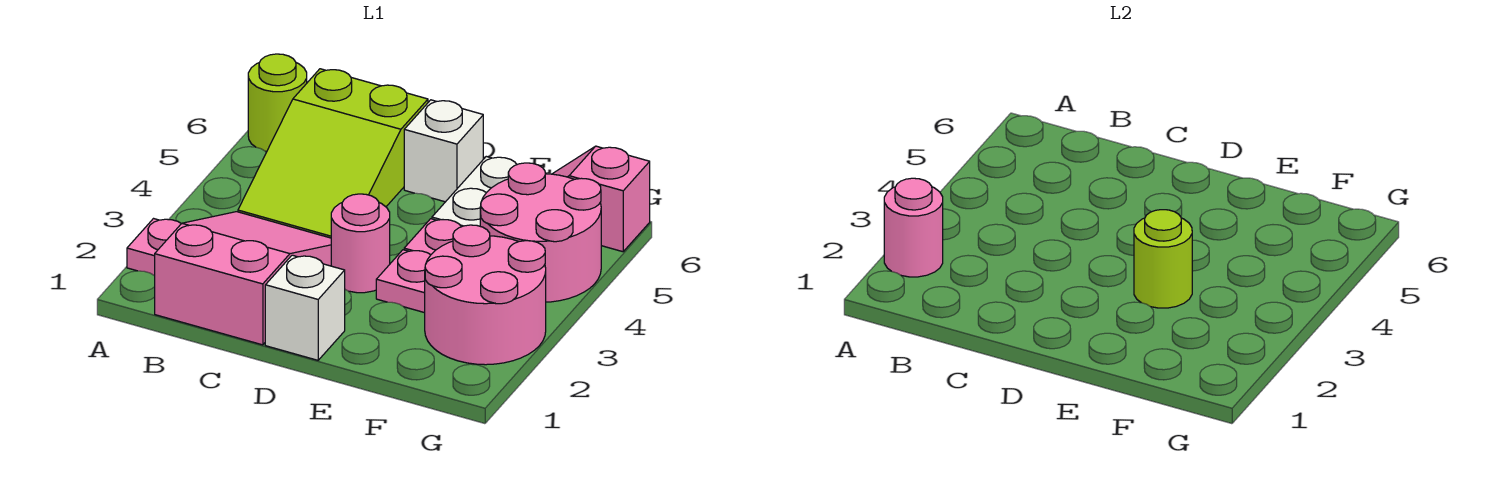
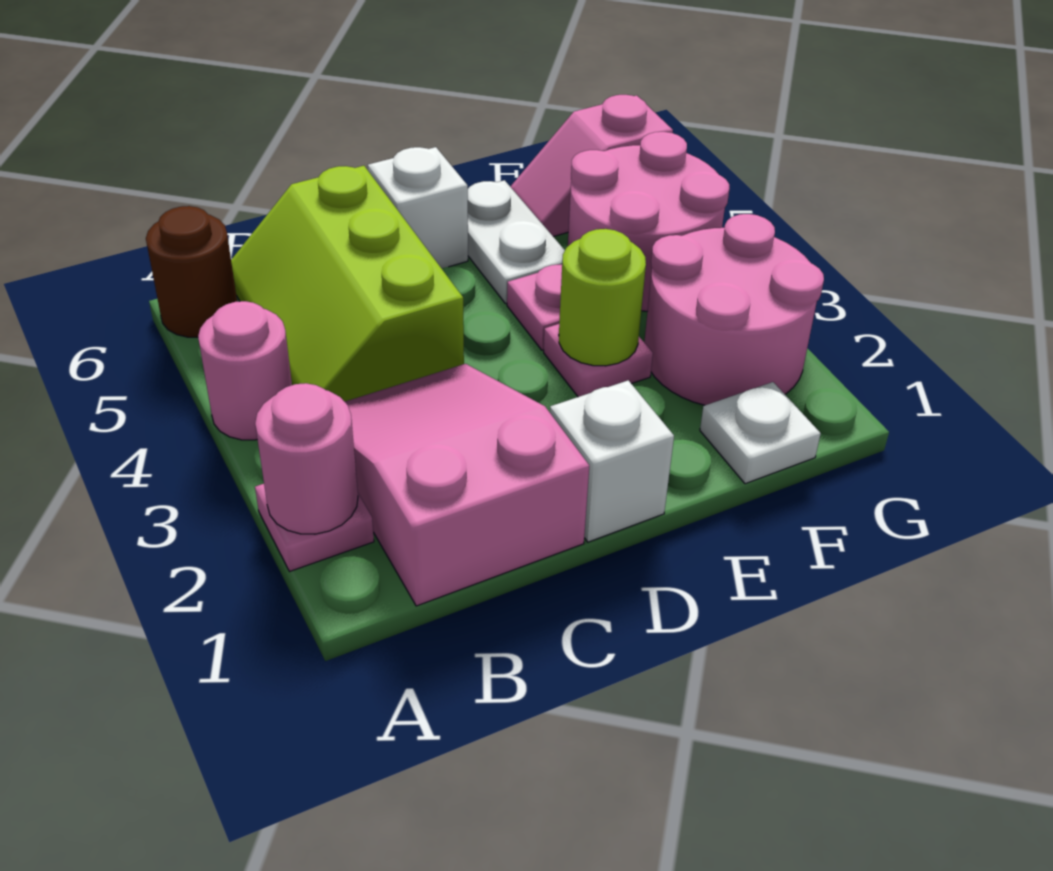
lime 1x1 round brick [248,54,307,151] -> brown 1x1 round brick [146,206,237,337]
lime 2x3 slope [238,69,428,238] -> lime 2x3 slope turned to [231,166,464,402]
pink 1x1 round brick [331,194,390,293] -> pink 1x1 round brick moved to [198,301,292,440]
none -> white 1x1 plate [700,382,821,484]

